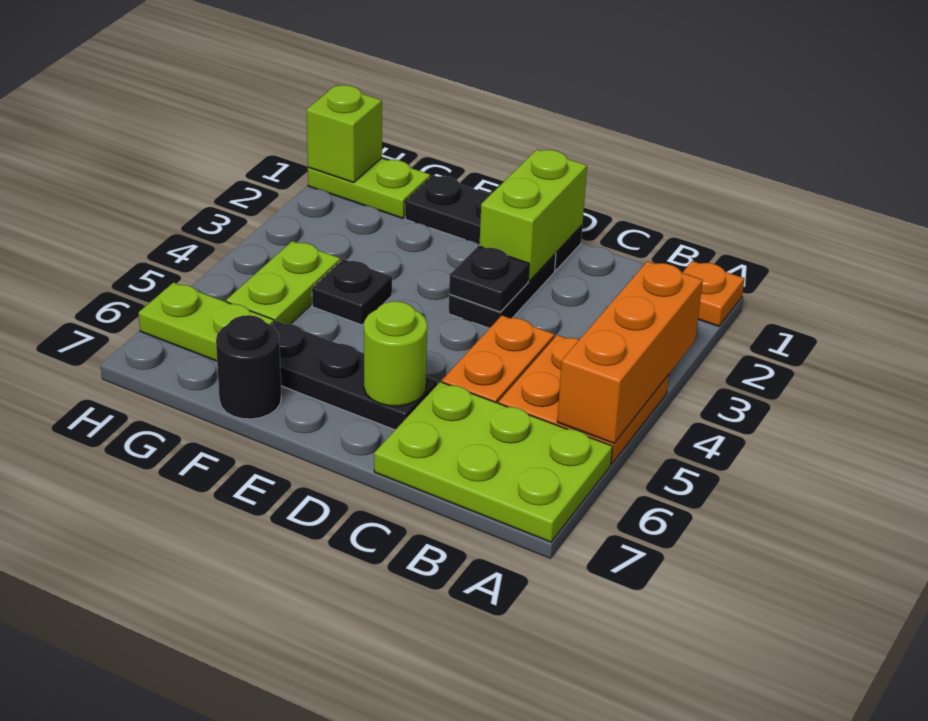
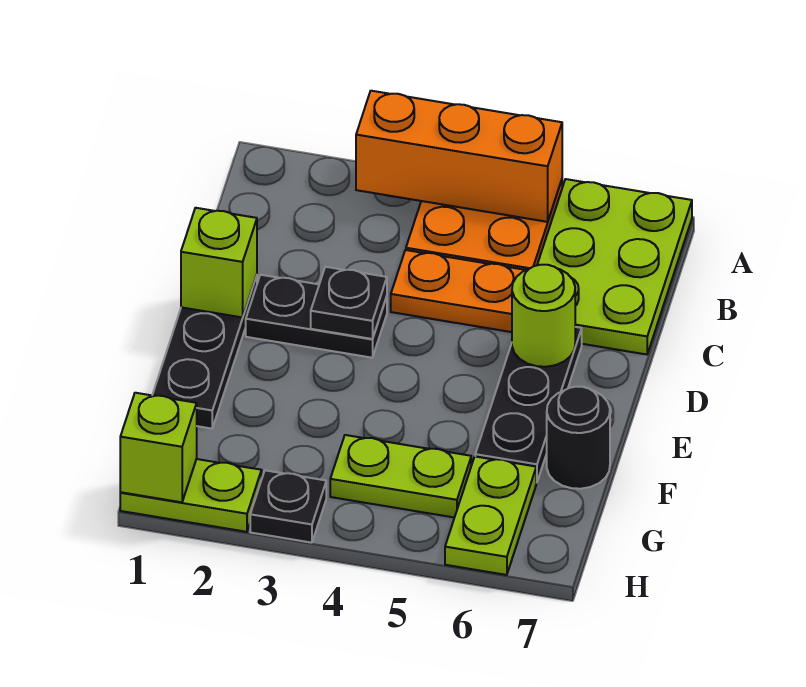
orange 1x1 plate [682,261,744,326] -> none
lime 1x2 brick [480,149,587,281] -> lime 1x1 brick [181,208,257,317]
black 1x1 plate [312,259,392,325] -> black 1x1 plate moved to [250,470,326,543]
lime 1x2 plate [308,158,430,218] -> lime 1x2 plate turned to [120,459,262,532]

